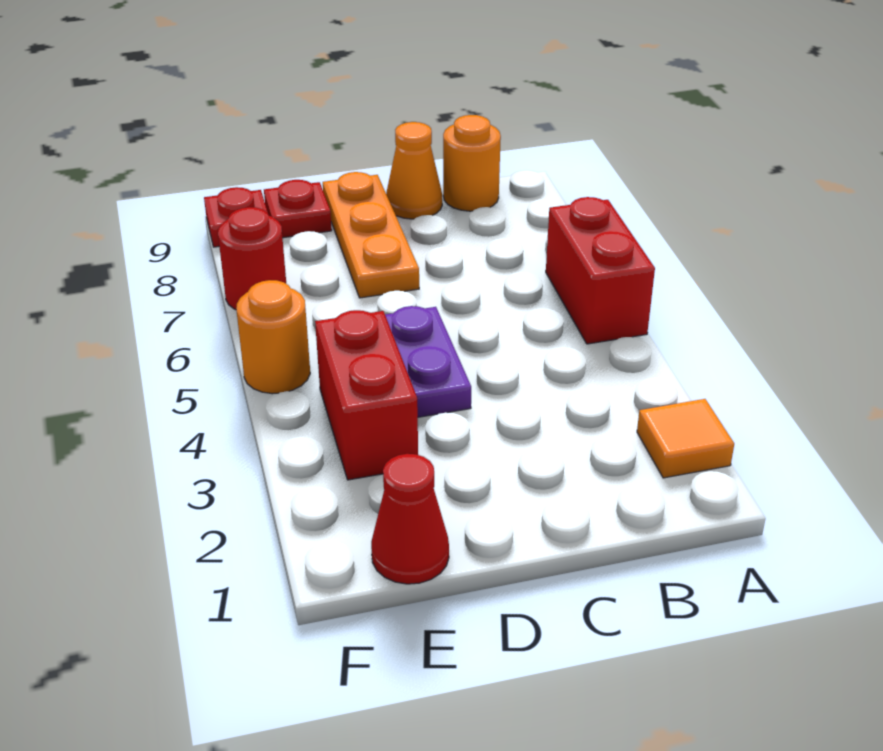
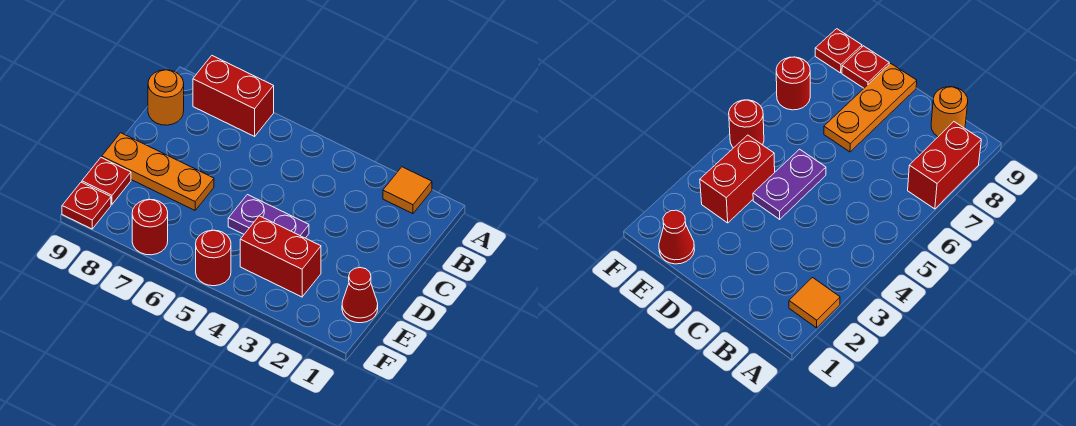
red 1x2 brick [546,197,655,344] -> red 1x2 brick moved to [193,56,274,136]
orange 1x1 cone [386,122,442,219] -> none
orange 1x1 round brick [236,280,310,394] -> red 1x1 round brick [196,230,231,286]

